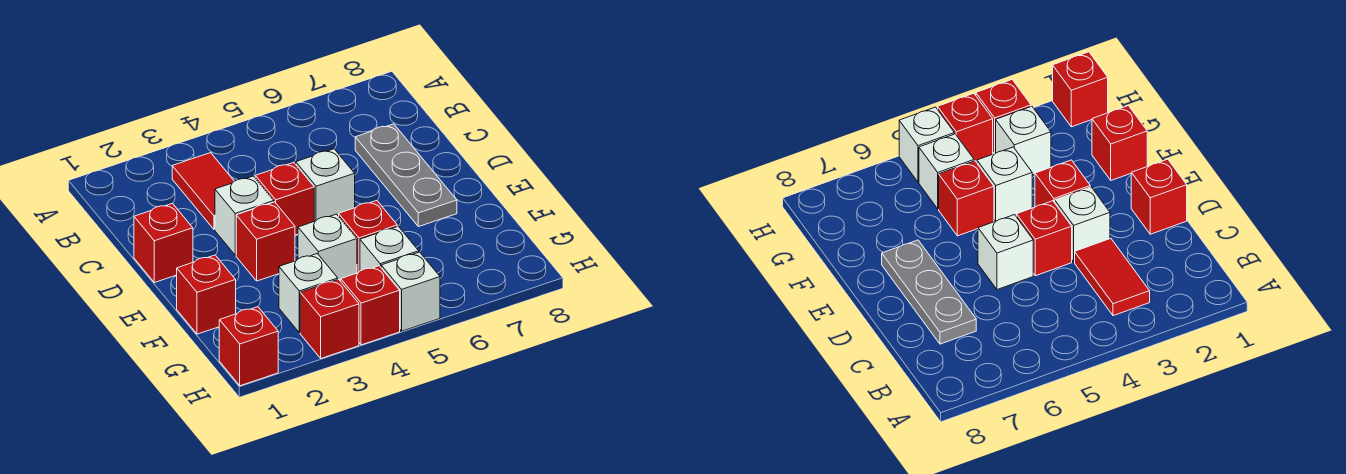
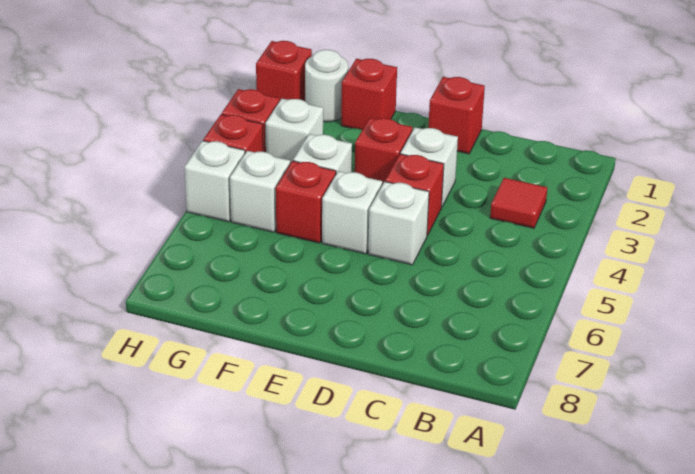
red 1x2 tile [172,153,234,229] -> red 1x1 tile [490,178,547,228]
grey 1x3 plate [355,124,457,227] -> none
none -> white 1x1 brick [322,171,382,254]
none -> white 1x1 round brick [305,50,348,122]

